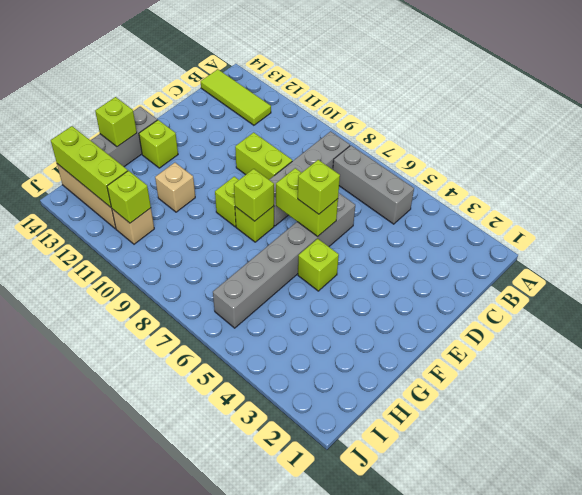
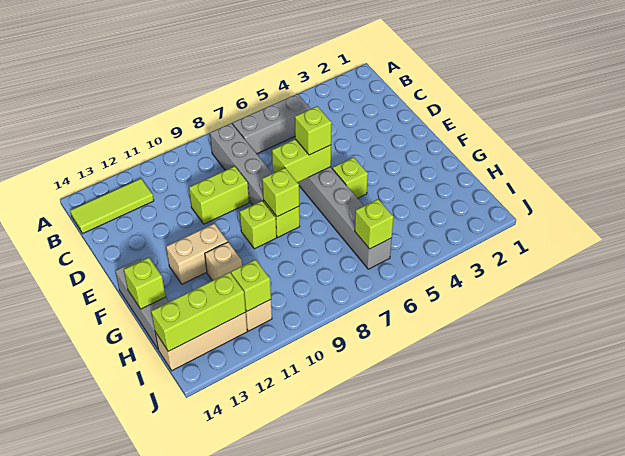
none -> tan 1x2 brick [166,223,228,284]
lime 1x1 brick [139,120,178,168] -> lime 1x1 brick moved to [355,199,394,249]

